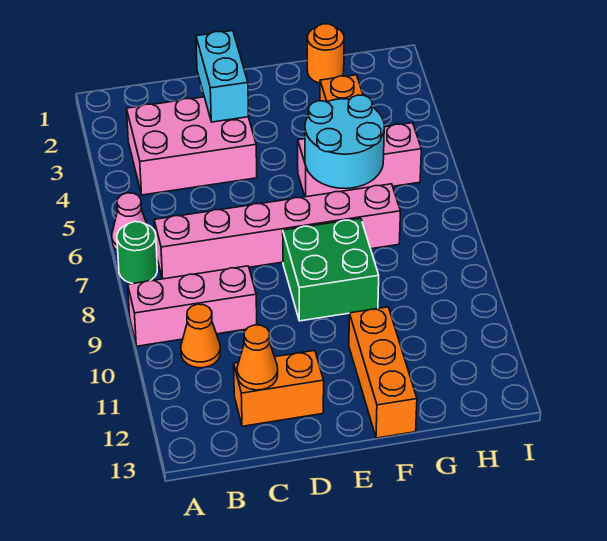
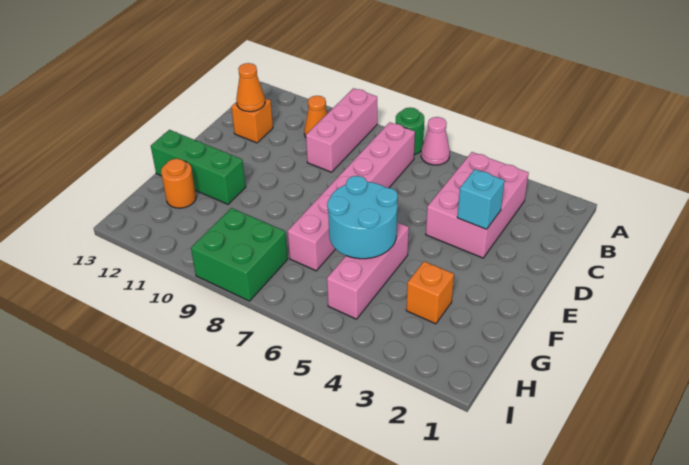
orange 1x2 brick [234,351,324,426] -> orange 1x1 brick [231,98,273,143]
cyan 1x2 brick [196,31,249,122] -> cyan 1x1 brick [457,169,504,229]
green 2x2 brick [283,218,379,321] -> green 2x2 brick moved to [191,208,288,301]
orange 1x3 brick [349,307,417,438] -> green 1x3 brick [151,130,246,204]
orange 1x1 round brick [307,24,344,83] -> orange 1x1 round brick moved to [161,159,196,208]

